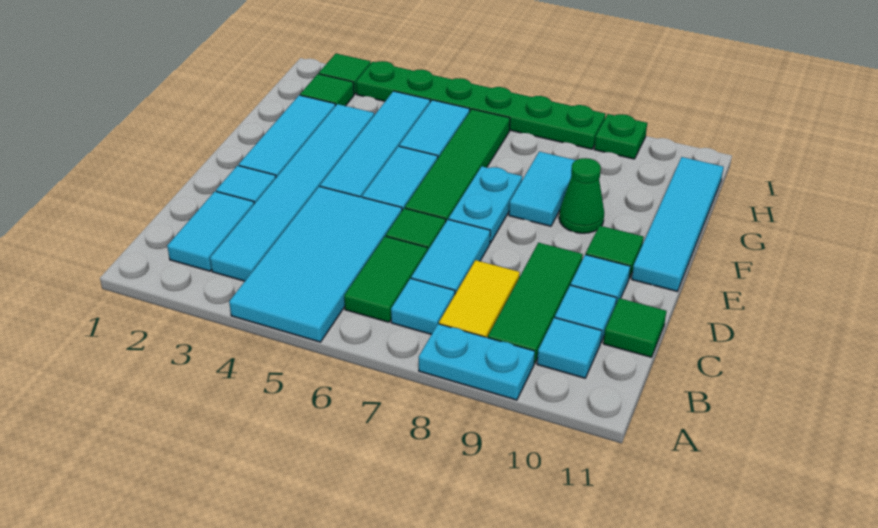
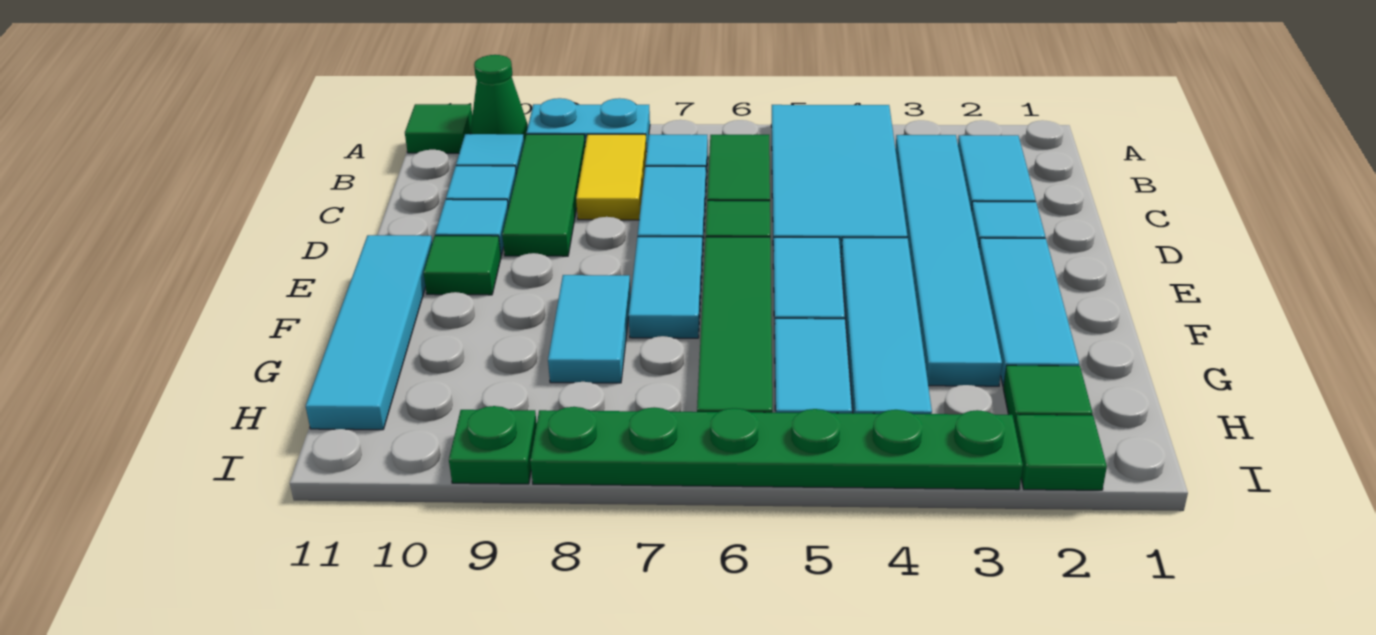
green 1x1 tile [603,298,666,357] -> green 1x1 tile moved to [405,104,472,153]
cyan 1x2 plate [449,166,522,243] -> cyan 1x2 tile [629,237,702,338]
green 1x1 cone [559,158,604,233] -> green 1x1 cone moved to [471,55,528,141]

